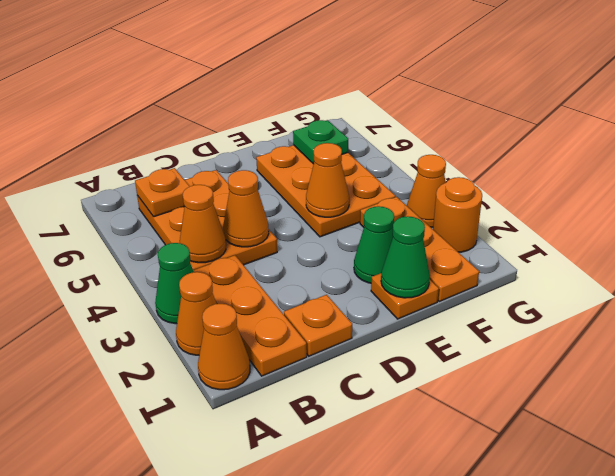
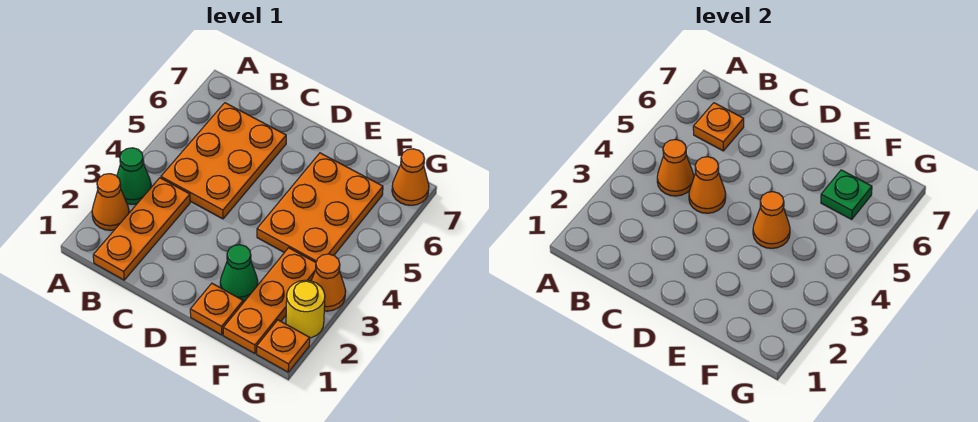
orange 1x1 cone [198,304,250,390] -> orange 1x1 cone moved to [392,149,429,205]
orange 1x1 plate [284,295,352,356] -> orange 1x1 plate moved to [257,320,310,372]
green 1x1 cone [381,216,430,298] -> none
orange 1x1 round brick [433,177,482,252] -> yellow 1x1 round brick [286,280,325,338]

